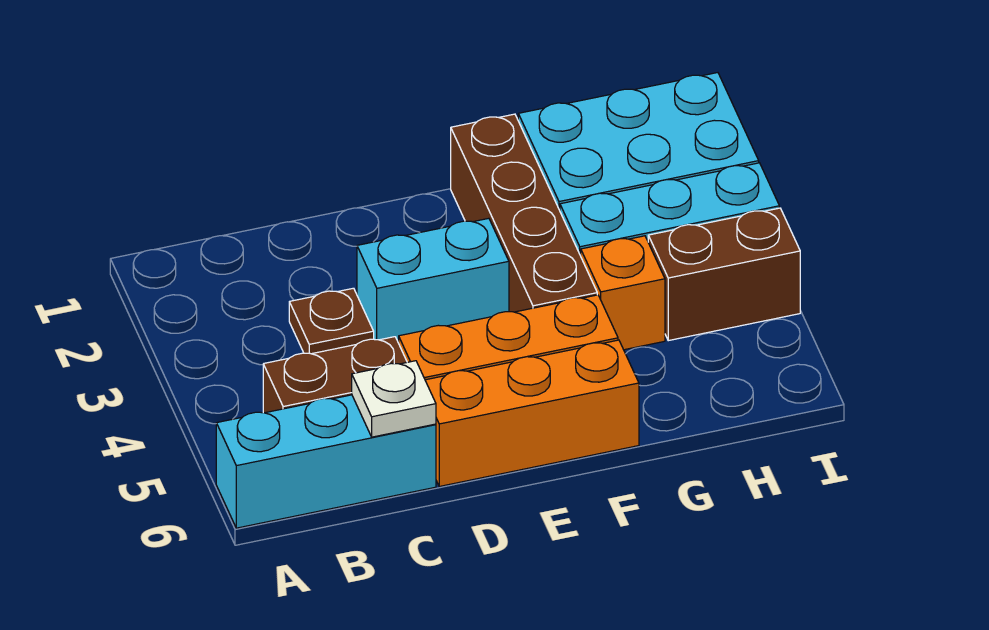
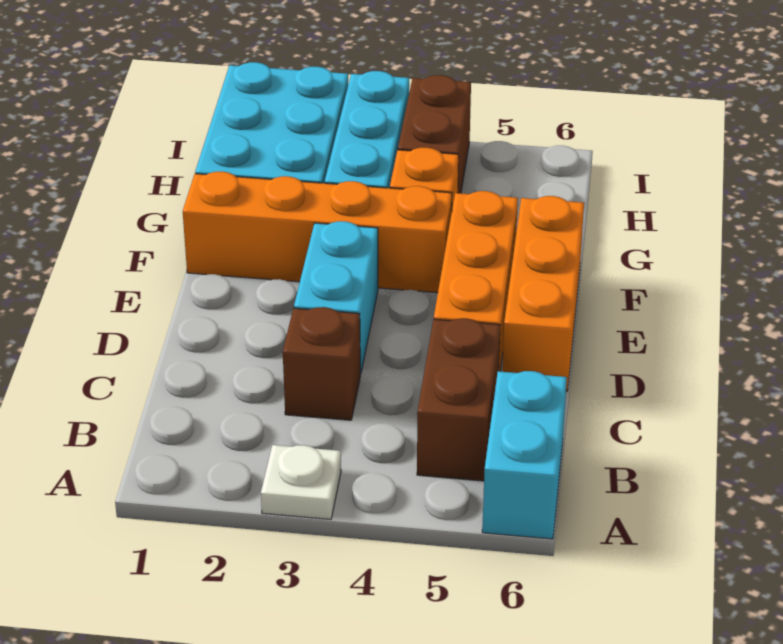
cyan 1x3 brick [216,395,436,528] -> cyan 1x2 brick [482,371,567,539]
brown 1x1 plate [289,288,374,354] -> brown 1x1 brick [283,307,360,420]
white 1x1 plate [352,361,436,437] -> white 1x1 plate moved to [261,445,341,519]
brown 1x4 brick [451,114,597,312] -> orange 1x4 brick [183,171,452,293]

